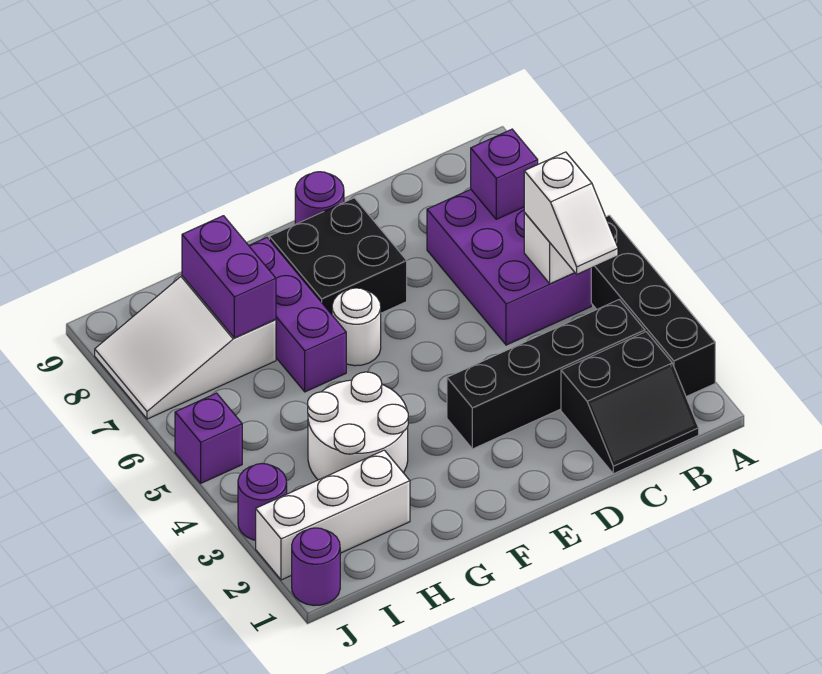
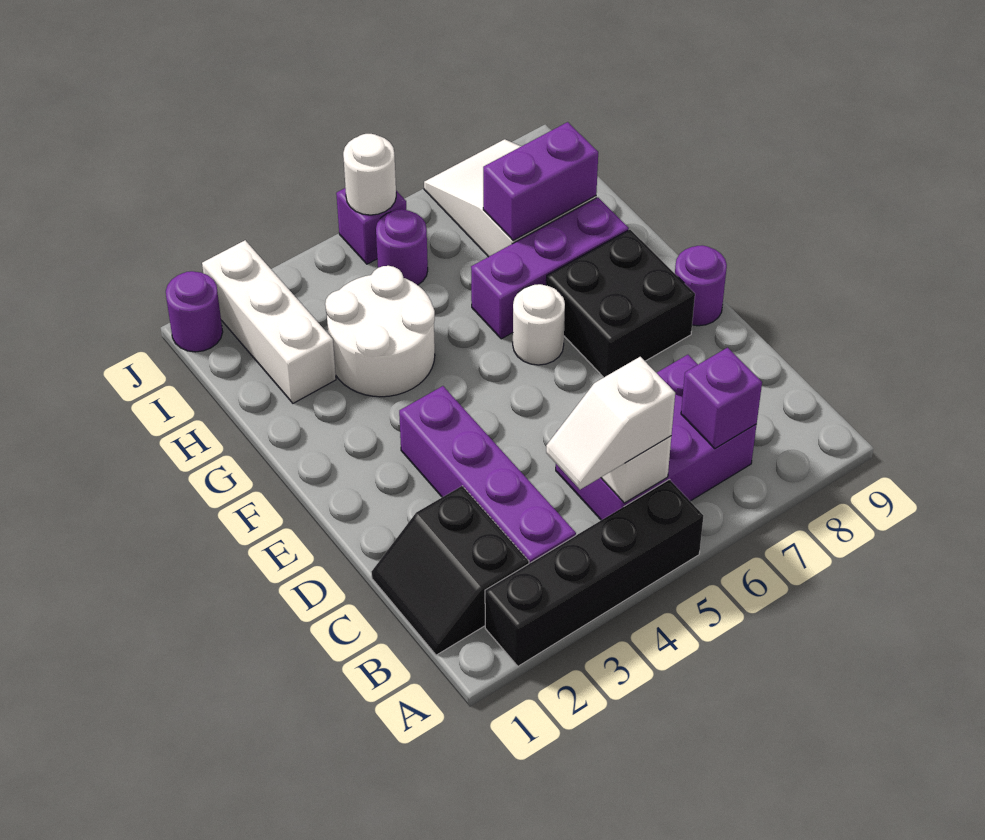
black 1x4 brick [447,299,645,449] -> purple 1x4 brick [399,386,576,563]
purple 1x1 round brick [238,464,287,540] -> purple 1x1 round brick moved to [376,209,428,285]
none -> white 1x1 round brick [343,134,396,215]

